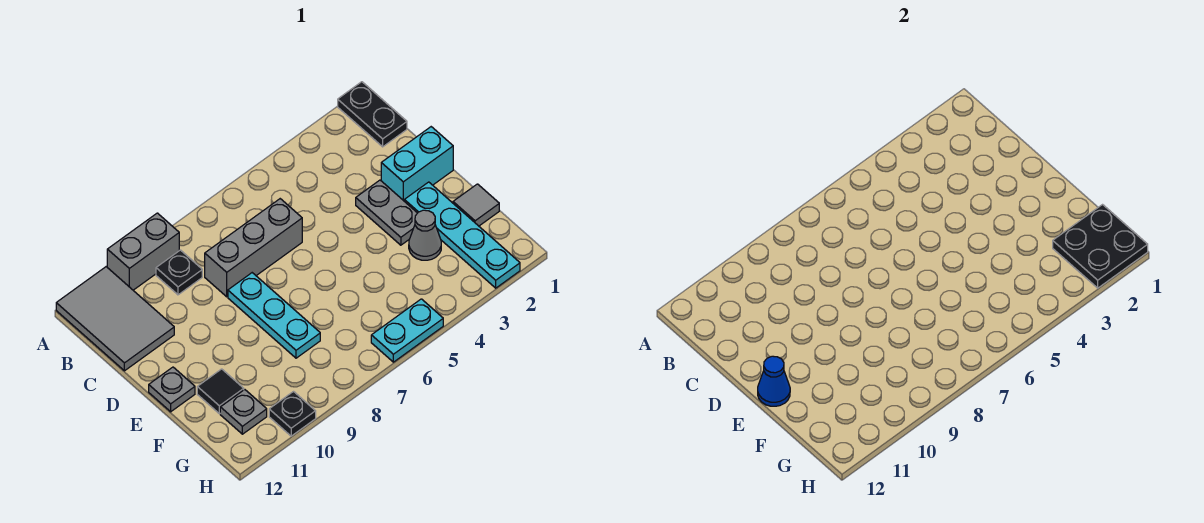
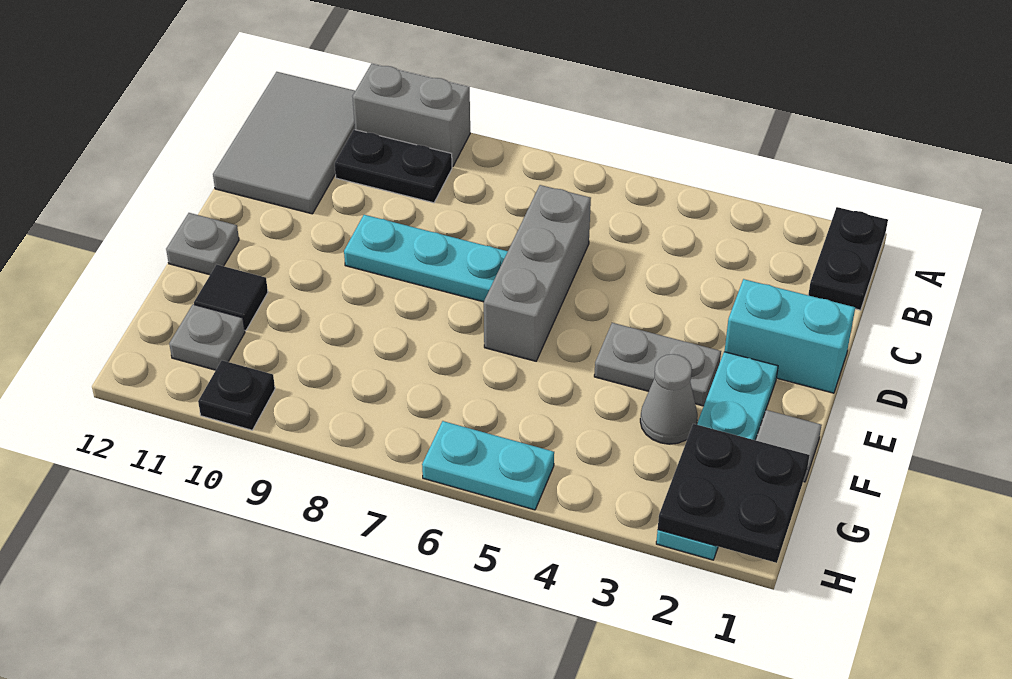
black 1x1 plate [156,250,202,295] -> black 1x2 plate [335,130,452,203]
grey 1x3 brick [205,199,302,297] -> grey 1x3 brick turned to [484,185,591,361]
grey 1x2 plate [356,180,417,245] -> grey 1x2 plate turned to [594,323,721,406]
cyan 1x3 plate [228,273,320,358] -> cyan 1x3 plate turned to [344,215,508,302]
blue 1x1 cone [758,356,790,406] -> none

